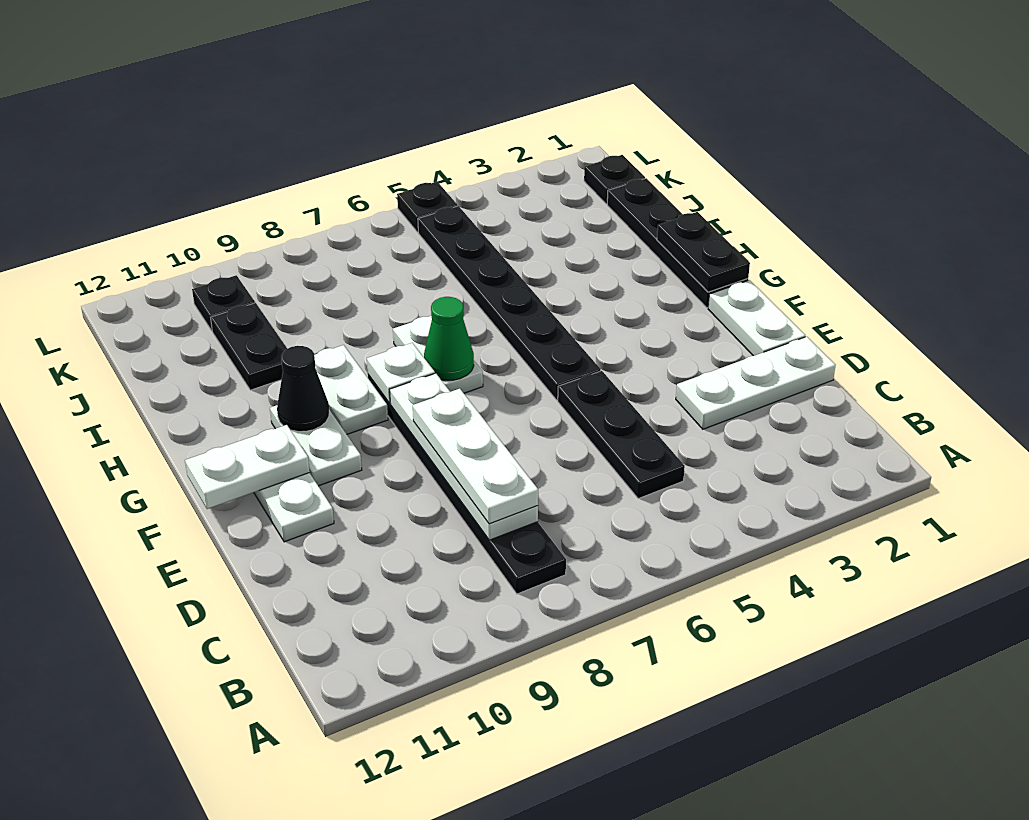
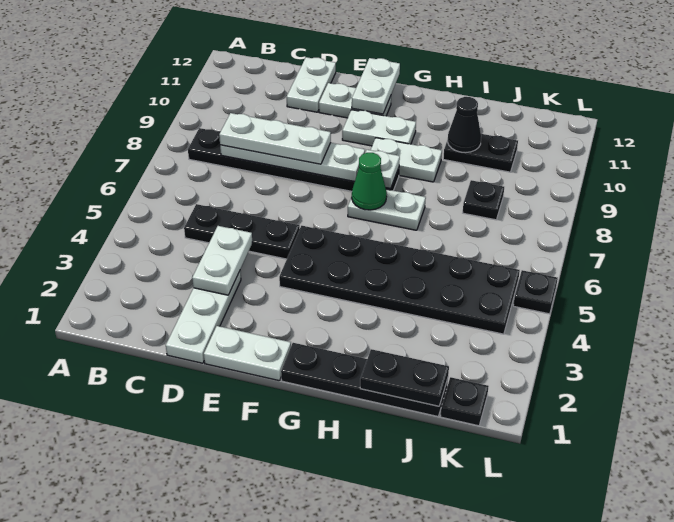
none -> white 1x2 plate [192,226,252,295]
none -> white 1x2 plate [287,57,336,112]
black 1x6 plate [418,206,601,400] -> black 2x6 plate [279,226,520,334]
black 1x2 plate [657,212,750,292] -> black 1x2 plate moved to [360,349,449,406]
black 1x1 cone [277,346,329,432] -> black 1x1 cone moved to [448,97,481,153]
black 1x1 plate [192,275,255,331] -> black 1x1 plate moved to [463,180,504,220]

